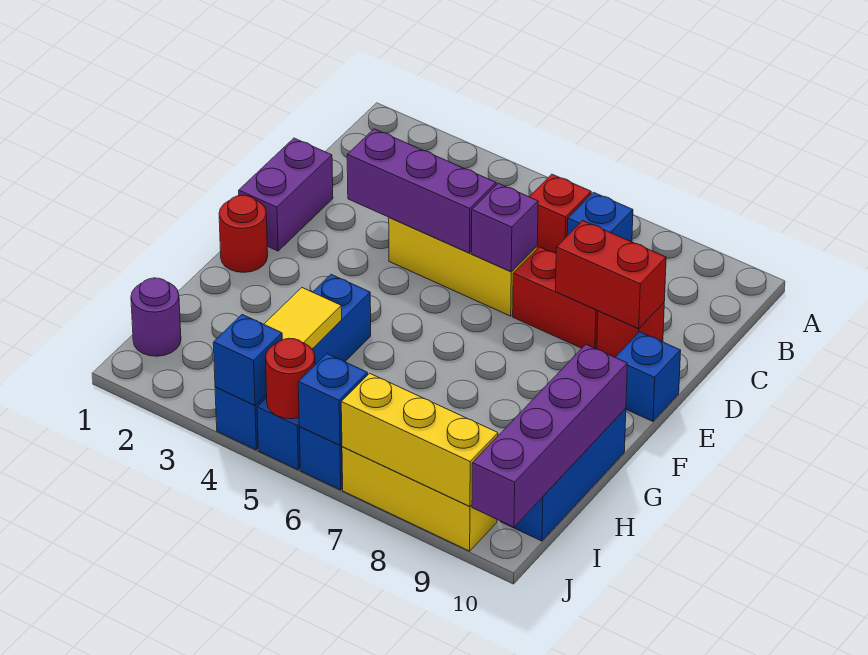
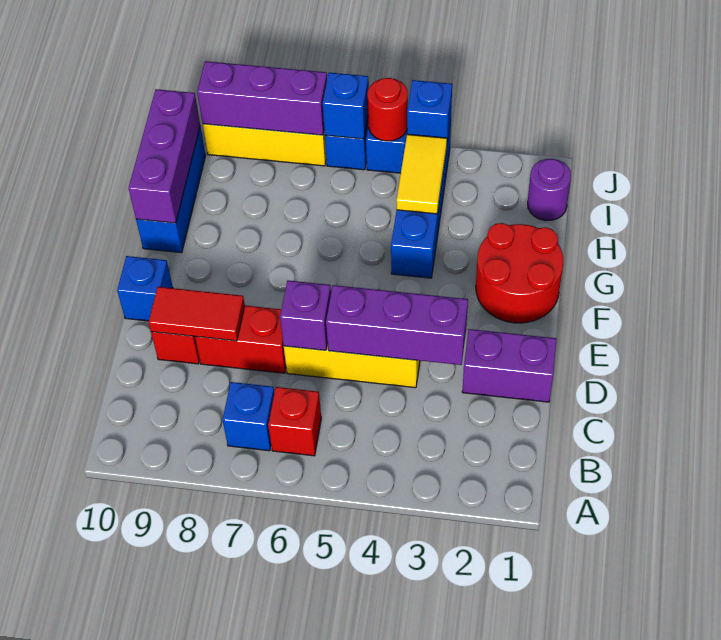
purple 1x2 brick [239,138,333,251] -> purple 1x2 brick turned to [462,329,557,402]
red 1x2 brick [556,220,666,329] -> red 1x2 tile [149,287,245,341]
red 1x1 round brick [219,195,268,272] -> red 2x2 round brick [476,223,563,323]
purple 1x4 brick [472,345,627,527] -> purple 1x3 brick [129,89,200,223]
yellow 1x3 brick [341,373,498,506] -> purple 1x3 brick [197,61,327,135]

